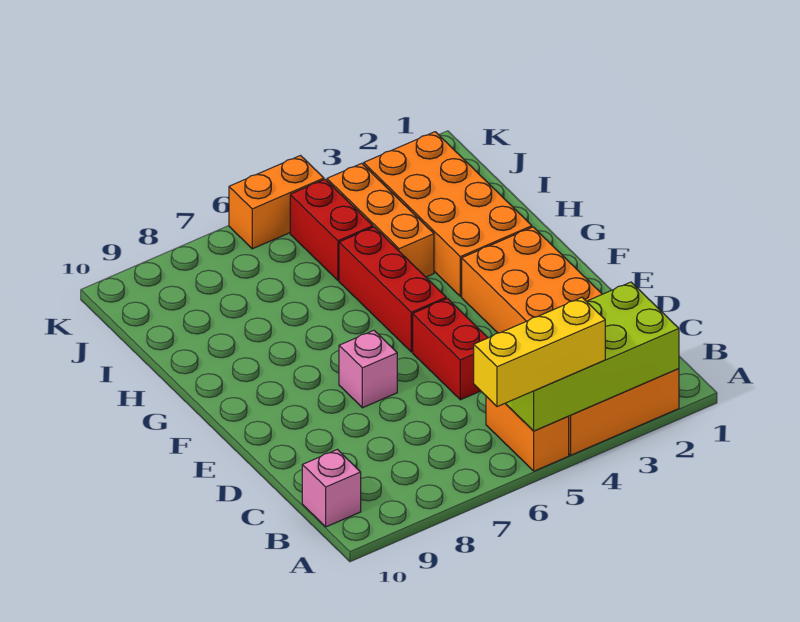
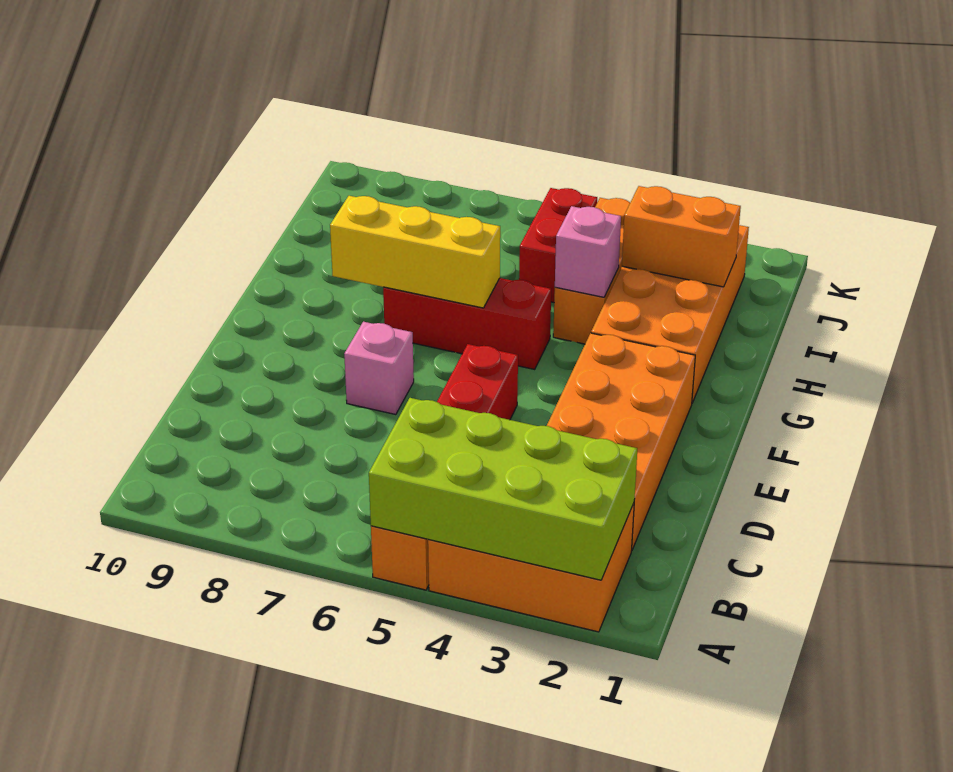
yellow 1x3 brick [474,298,605,407] -> yellow 1x3 brick moved to [330,196,500,308]
pink 1x1 brick [302,449,361,527] -> pink 1x1 brick moved to [555,206,621,297]
red 1x3 brick [339,227,446,352] -> red 1x3 brick turned to [383,278,551,369]
orange 1x2 brick [229,156,324,249] -> orange 1x2 brick moved to [622,186,741,287]

